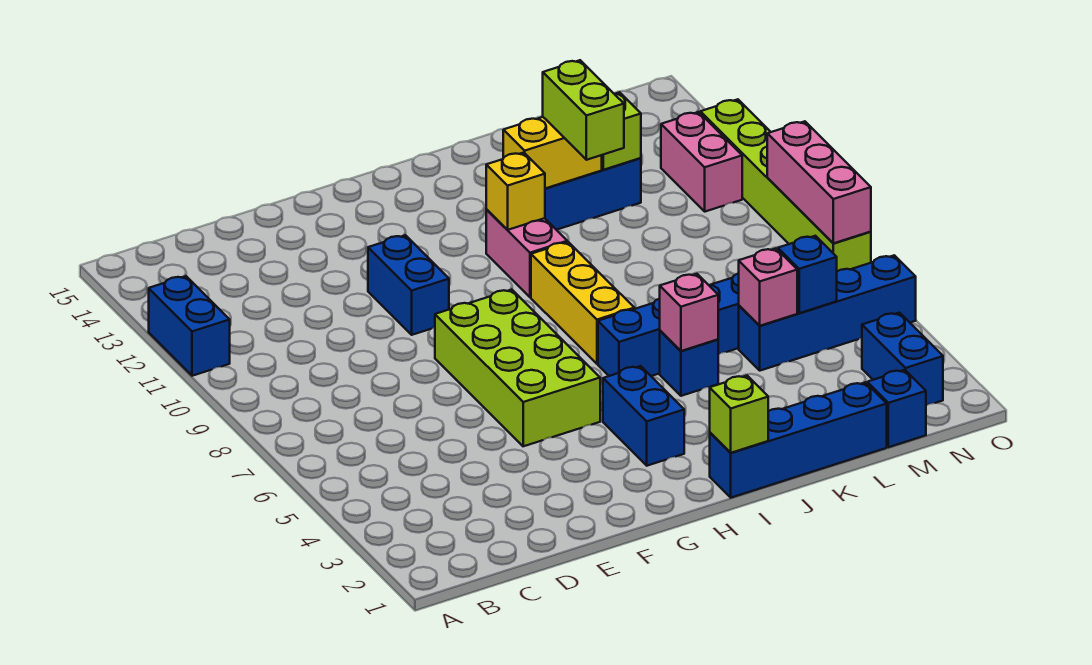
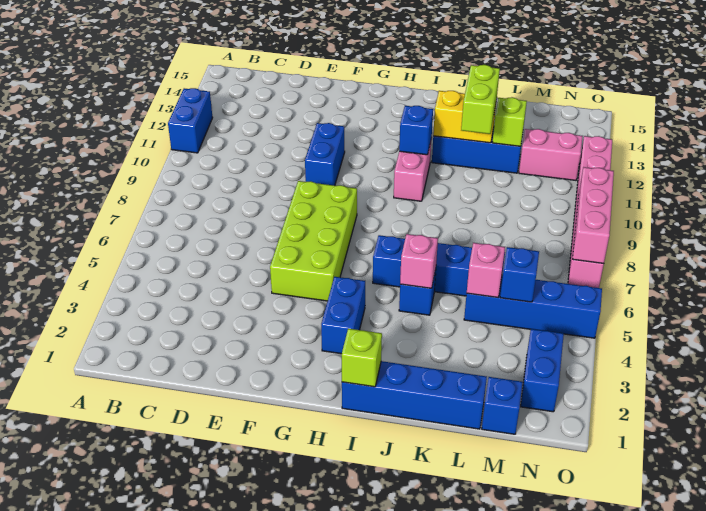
yellow 1x3 brick [531,242,634,364] -> none
yellow 1x1 brick [486,153,545,230] -> blue 1x1 brick [399,106,433,155]
pink 1x2 brick [661,112,742,212] -> pink 1x2 brick turned to [519,129,583,180]
lime 1x6 brick [701,99,871,271] -> pink 1x6 brick [568,136,612,288]

